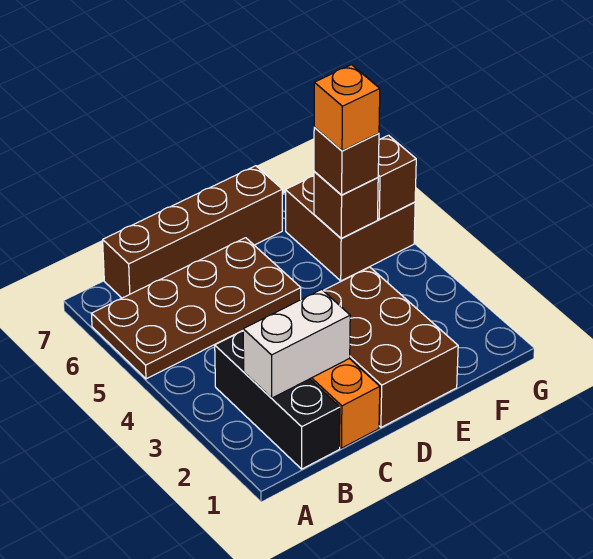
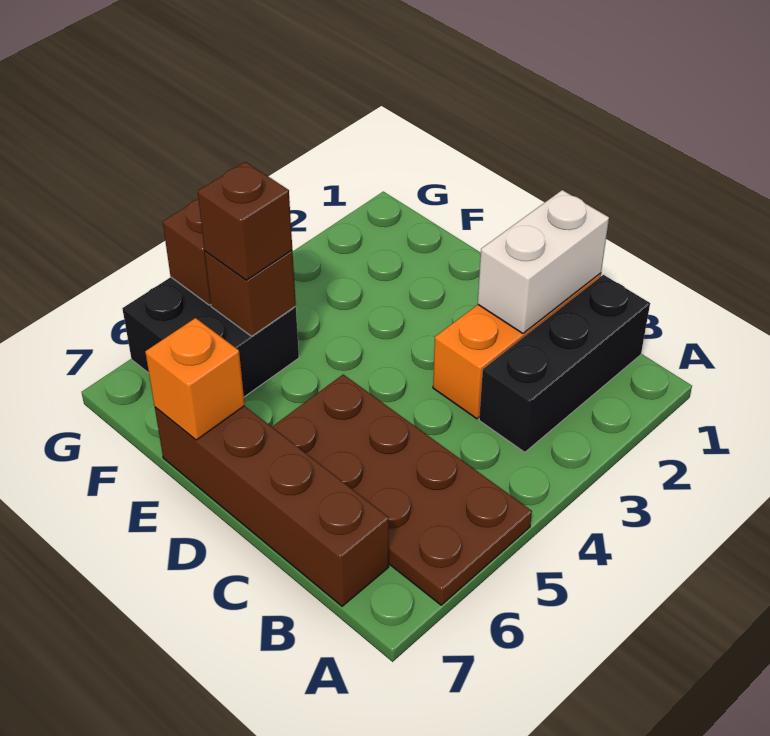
white 1x2 brick [243,289,350,398] -> white 1x2 brick turned to [478,190,609,333]
brown 2x3 brick [323,267,458,427] -> none
brown 2x2 brick [286,176,415,281] -> black 2x2 brick [122,277,299,397]
orange 1x1 brick [314,65,380,151] -> orange 1x1 brick moved to [145,318,245,440]

